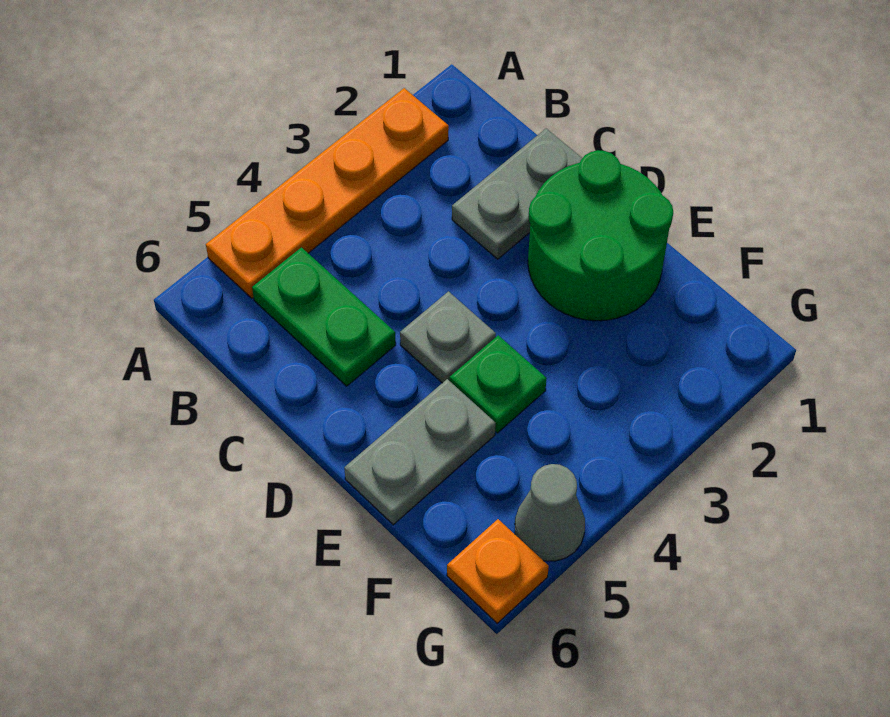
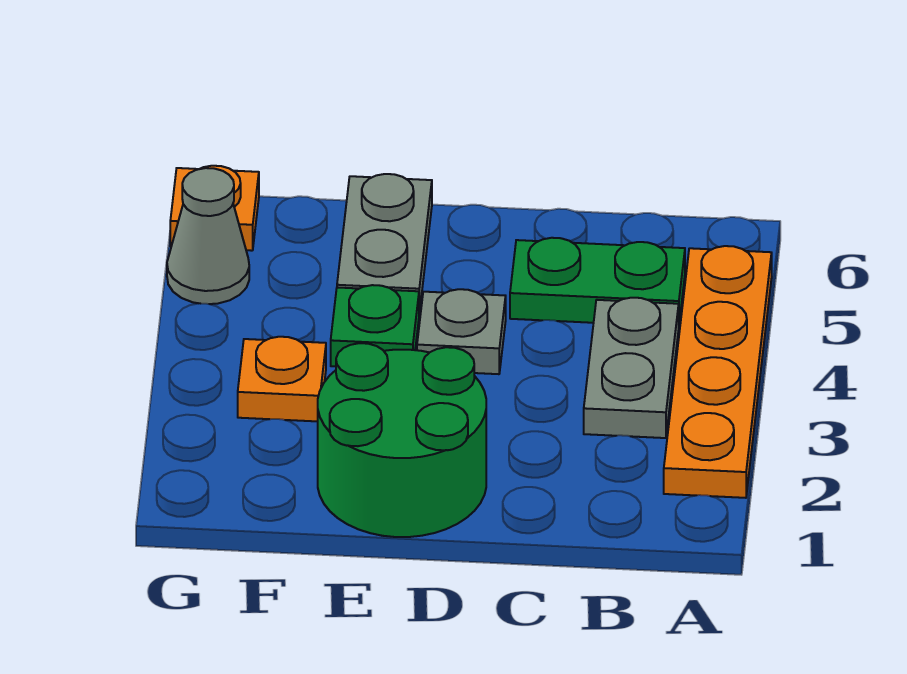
grey 1x2 plate [452,129,582,259] -> grey 1x2 plate moved to [584,298,679,438]
none -> orange 1x1 plate [238,337,326,421]

